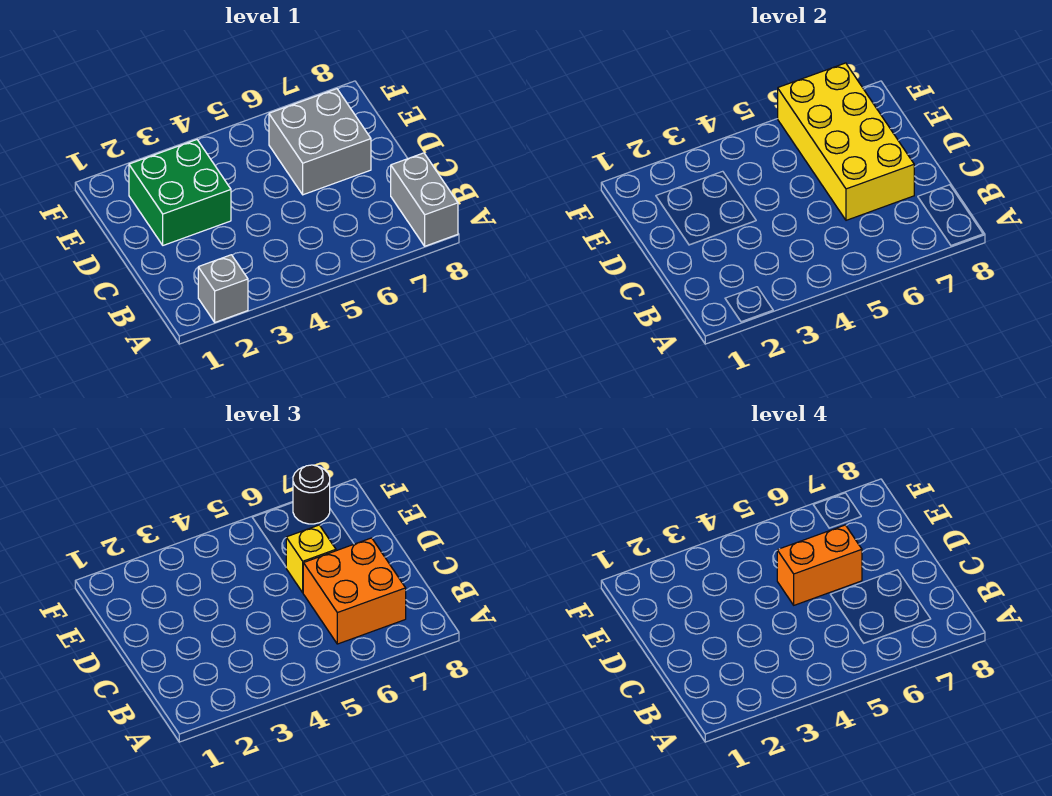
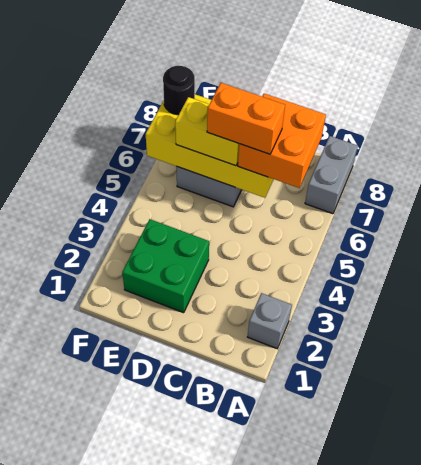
grey 1x2 brick [391,153,458,246] -> grey 1x2 brick turned to [305,136,358,214]
orange 1x2 brick [777,525,862,605] -> orange 1x2 brick turned to [207,83,285,154]
yellow 1x1 brick [286,525,336,593] -> yellow 1x2 brick [175,97,239,166]

